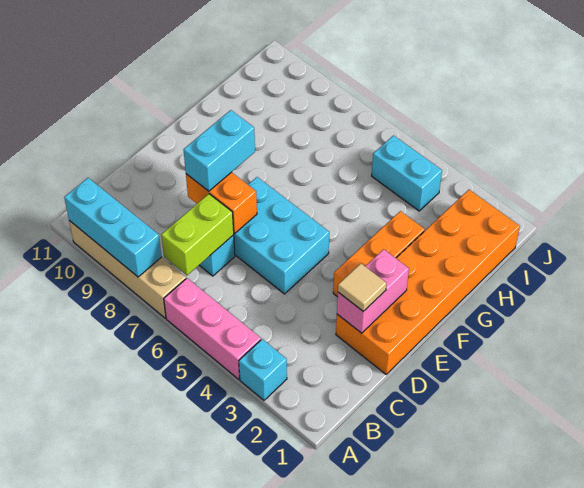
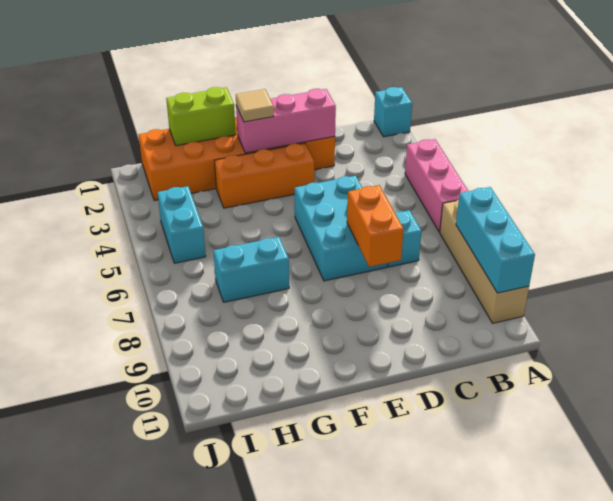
cyan 1x1 brick [239,339,287,400] -> cyan 1x1 brick moved to [374,87,412,137]
lime 1x2 brick [161,194,234,275] -> lime 1x2 brick moved to [166,87,236,146]
pink 1x2 brick [337,249,409,333] -> pink 1x3 brick [236,89,336,153]
tan 1x1 tile [338,264,386,311] -> tan 1x1 tile moved to [236,89,274,122]
cyan 1x2 brick [184,110,255,191] -> cyan 1x2 brick moved to [213,237,289,302]

